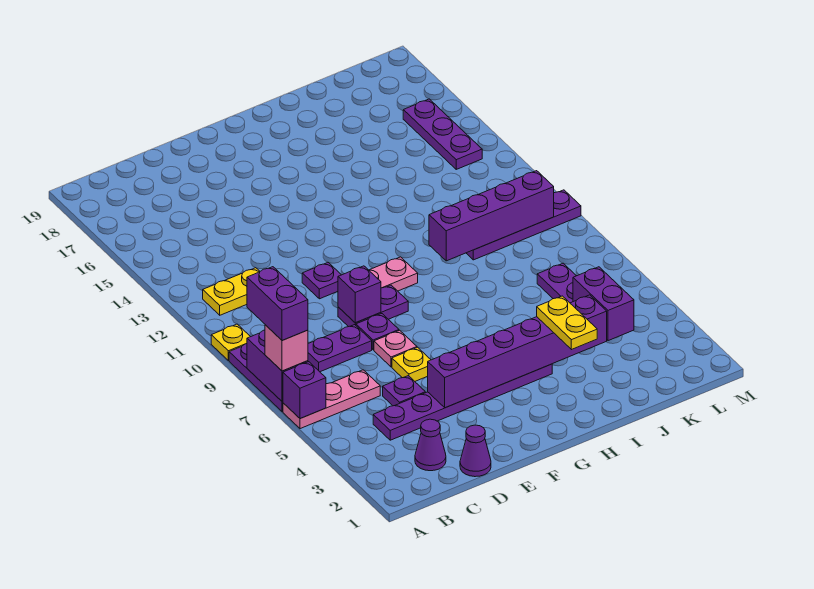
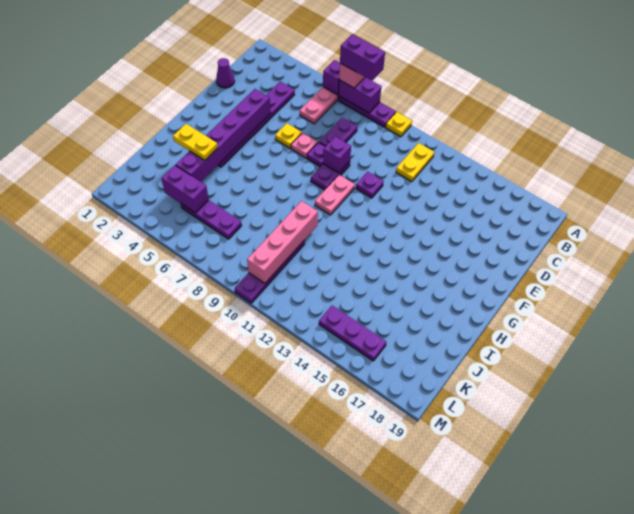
purple 1x1 cone [415,419,446,471] -> none
purple 1x1 plate [383,376,425,406] -> none
purple 1x4 brick [429,171,554,261] -> pink 1x4 brick [247,201,318,283]

